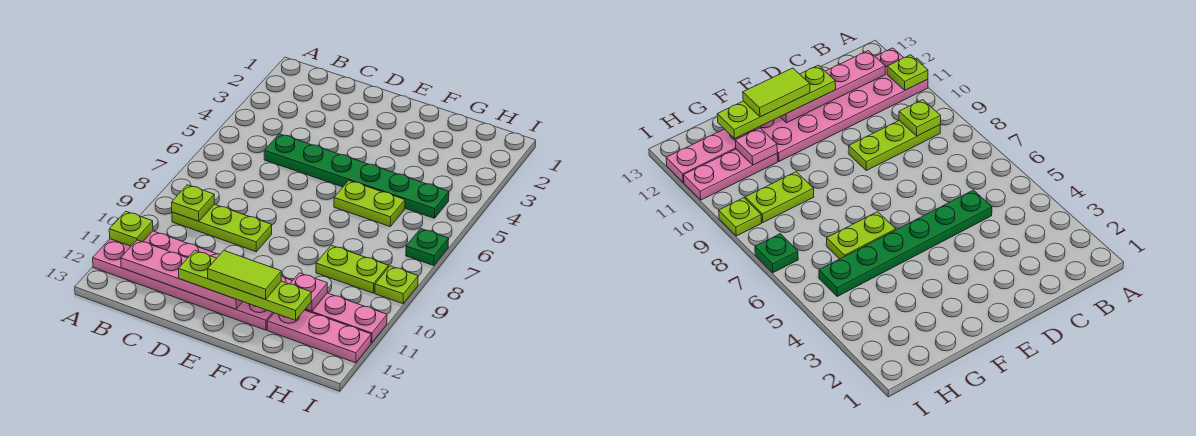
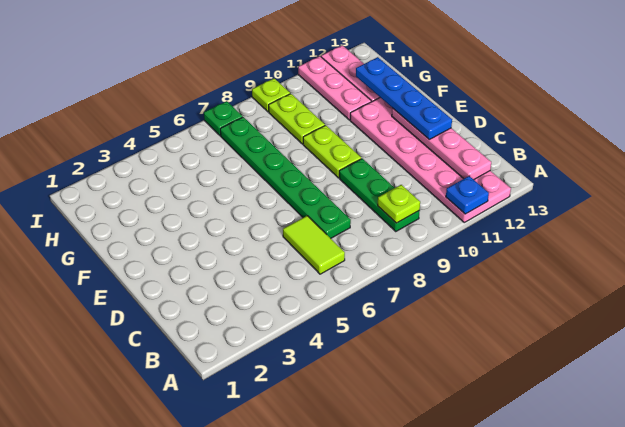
lime 1x1 plate [109,211,153,246] -> blue 1x1 plate [446,176,489,214]
lime 1x3 plate [172,204,272,252] -> green 1x3 plate [339,158,420,231]
green 1x6 plate [264,134,449,218] -> green 1x6 plate moved to [220,117,351,238]
lime 1x4 plate [179,250,311,320] -> blue 1x4 plate [356,57,452,140]
lime 1x2 tile [208,251,281,299] -> lime 1x2 tile moved to [283,216,345,274]
lime 1x2 plate [334,181,405,226] -> lime 1x2 plate moved to [303,125,361,178]
pink 1x1 plate [290,273,327,311] -> none

